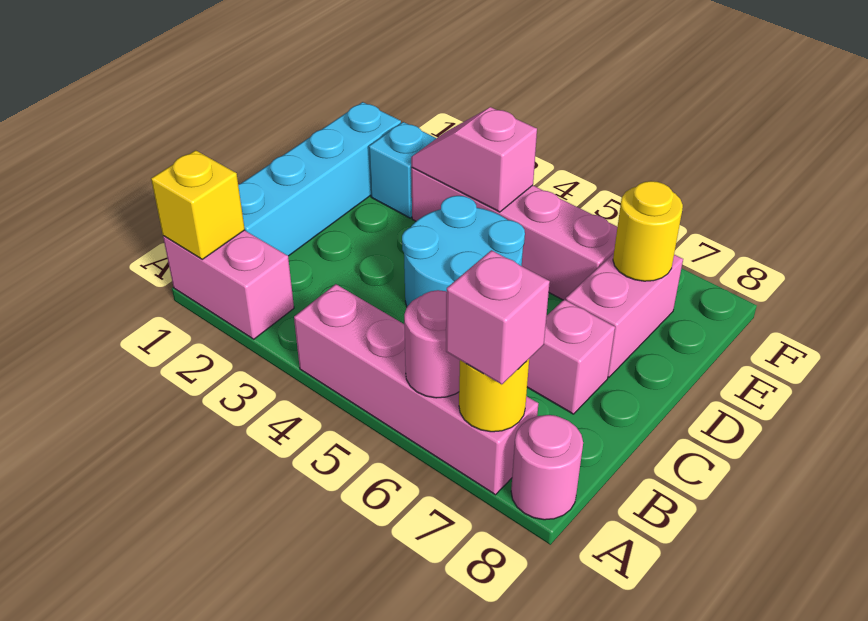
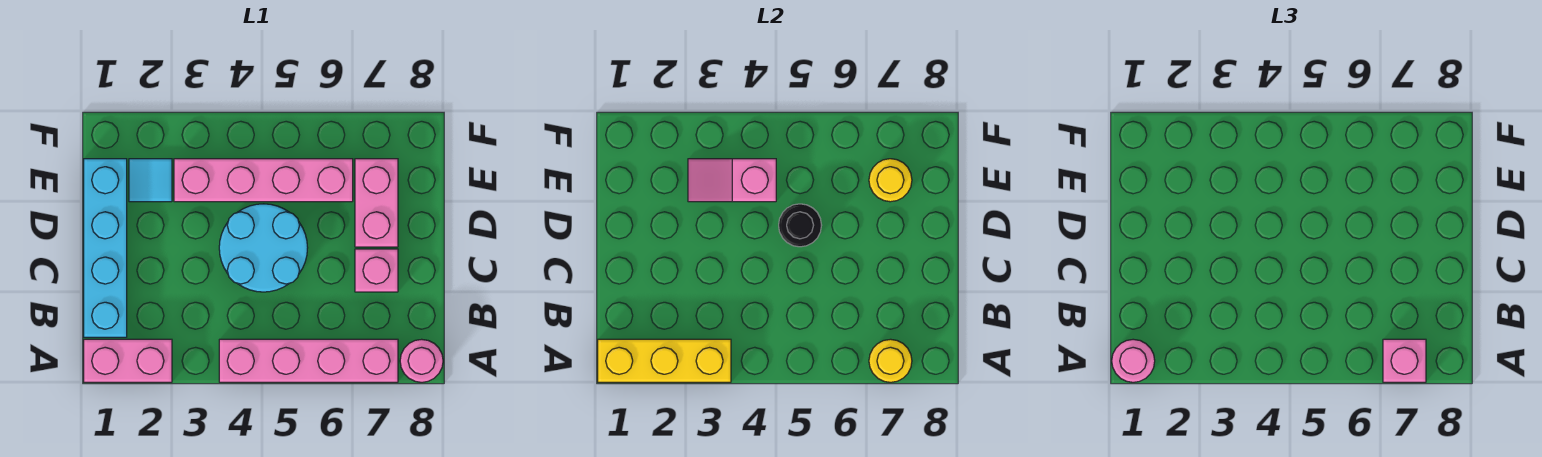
yellow 1x1 brick [151,150,245,259] -> yellow 1x3 brick [598,339,731,382]
pink 1x1 round brick [404,290,460,398] -> pink 1x1 round brick moved to [1112,339,1155,382]
none -> black 1x1 round brick [779,204,822,247]
cyan 1x1 brick [369,122,436,218] -> cyan 1x1 tile [129,159,172,202]

